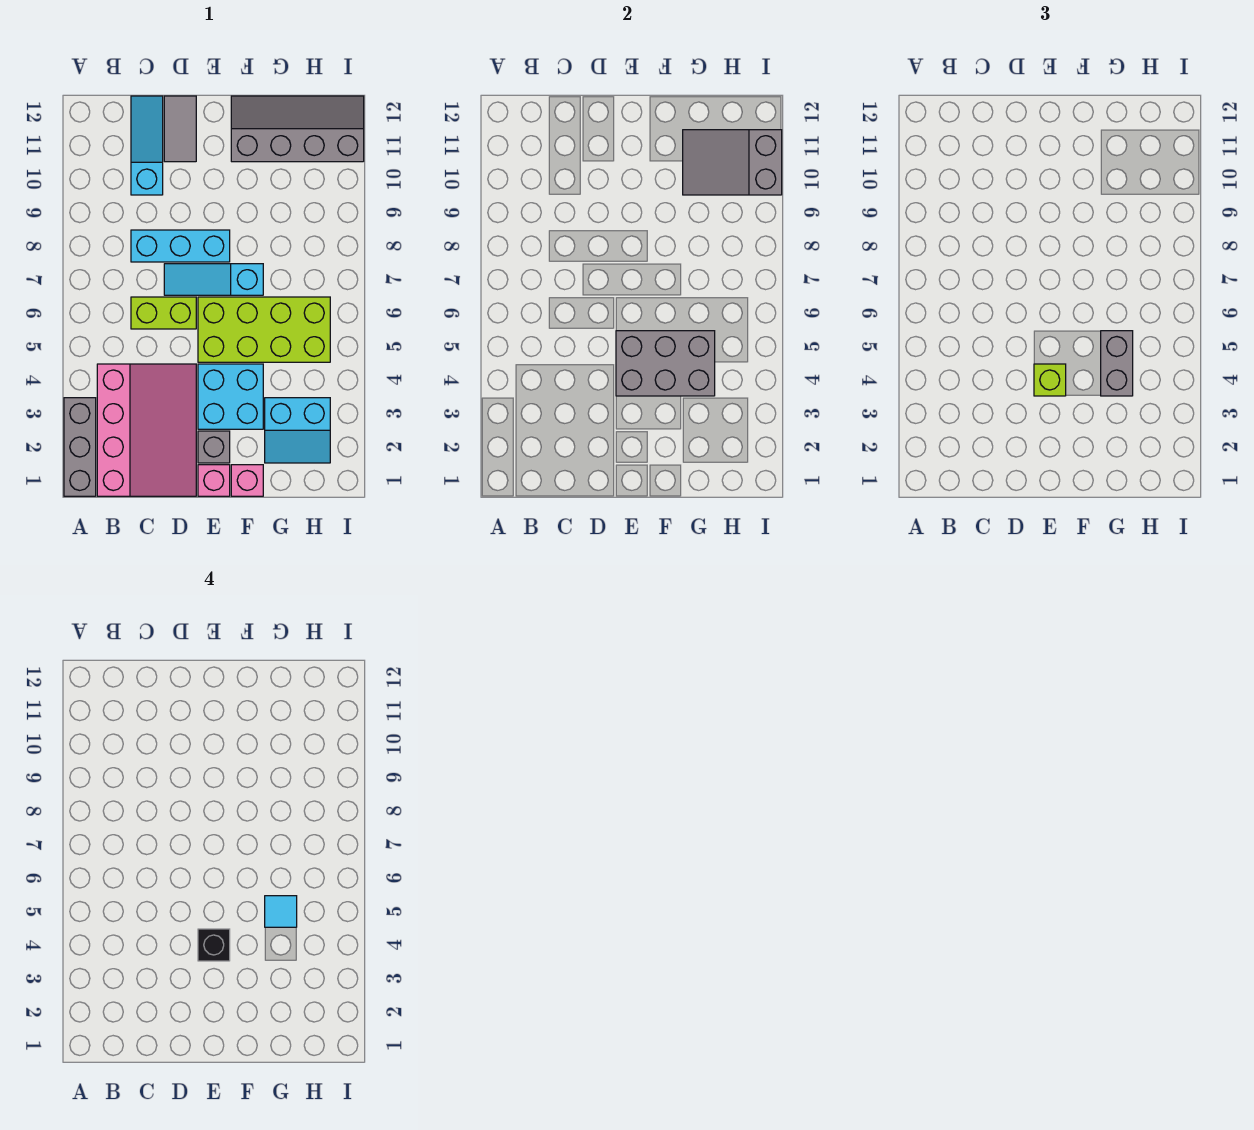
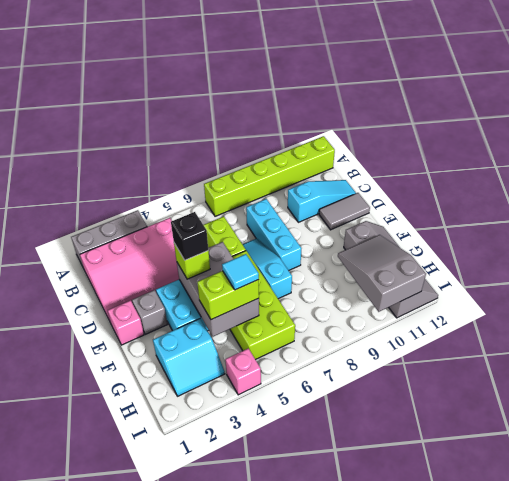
none -> lime 1x6 brick [204,136,335,216]
pink 1x1 brick [231,465,263,496] -> pink 1x1 brick moved to [225,348,261,395]
cyan 2x2 slope [265,398,330,463] -> cyan 2x2 slope turned to [153,319,225,396]
grey 1x2 brick [1101,331,1133,396] -> lime 1x2 brick [197,271,259,320]

